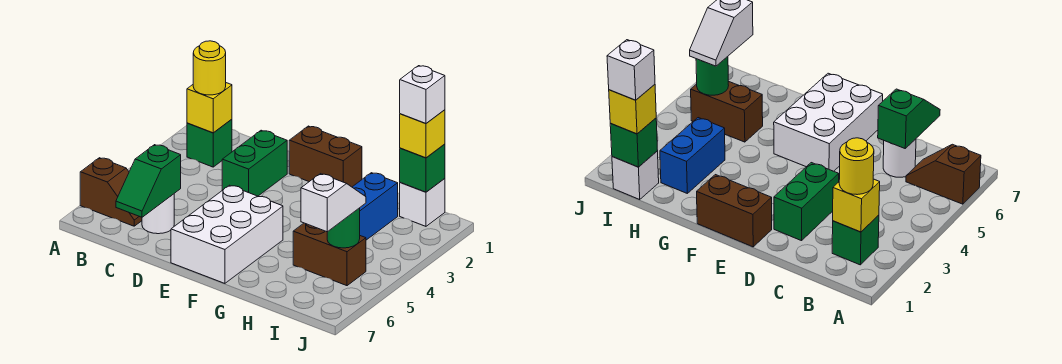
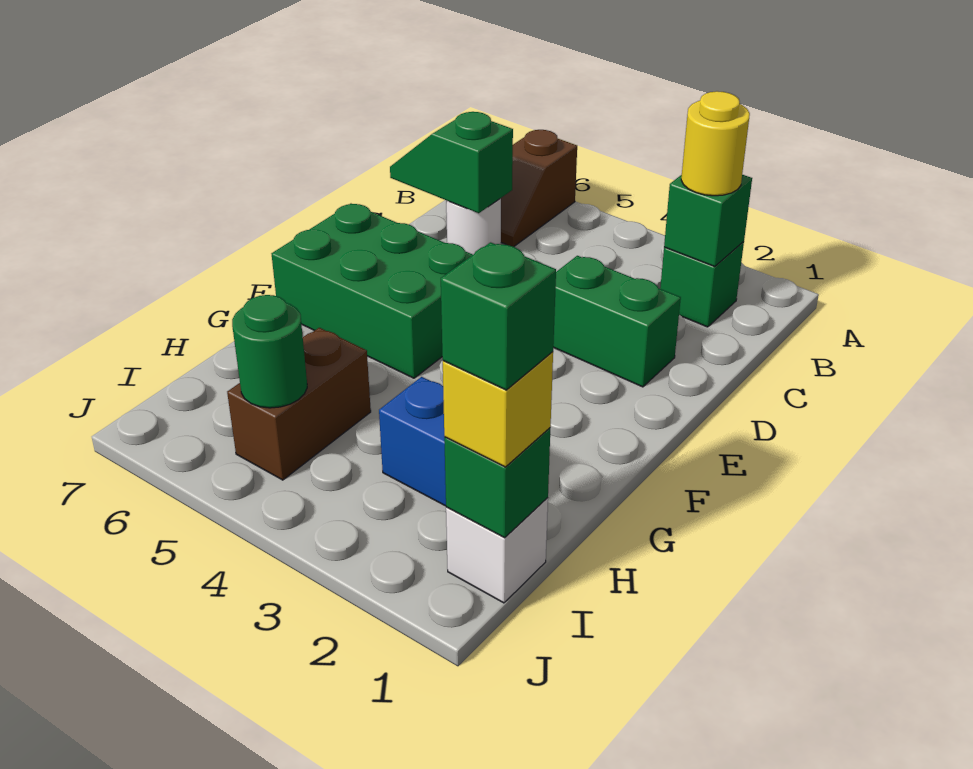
yellow 1x1 brick [187,83,232,133] -> green 1x1 brick [664,175,752,267]
brown 1x2 brick [289,126,362,187] -> none
white 2x3 brick [171,185,283,283] -> green 2x3 brick [272,204,473,378]
white 1x1 brick [400,66,445,124] -> green 1x1 brick [441,242,556,390]
white 1x2 slope [301,174,366,232] -> none

